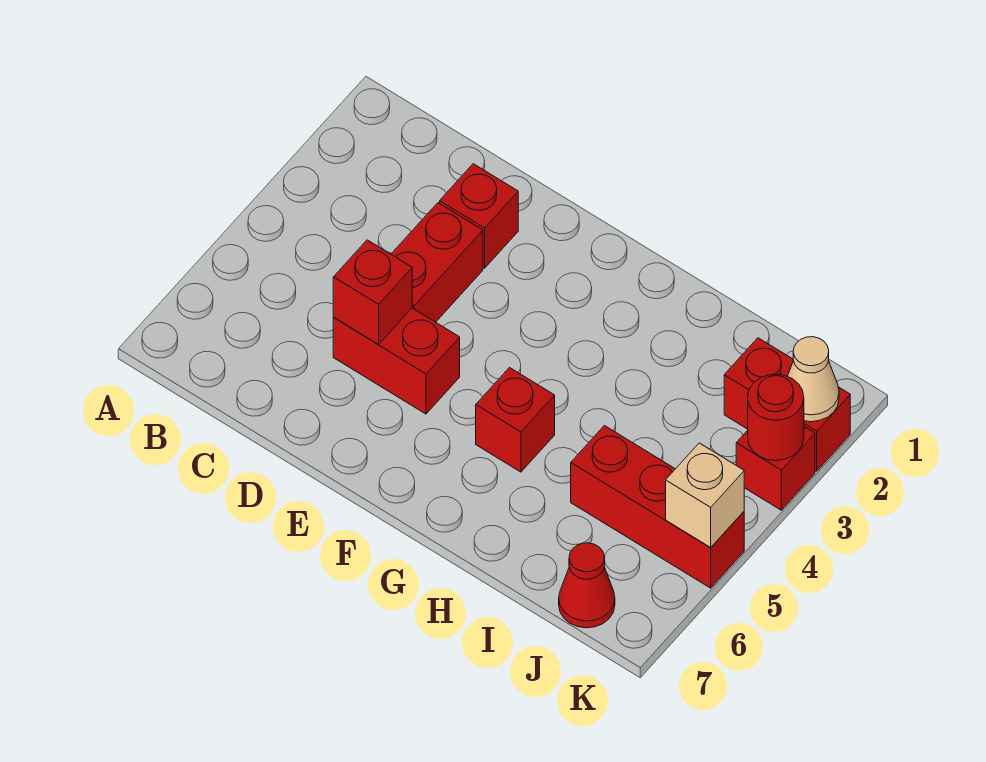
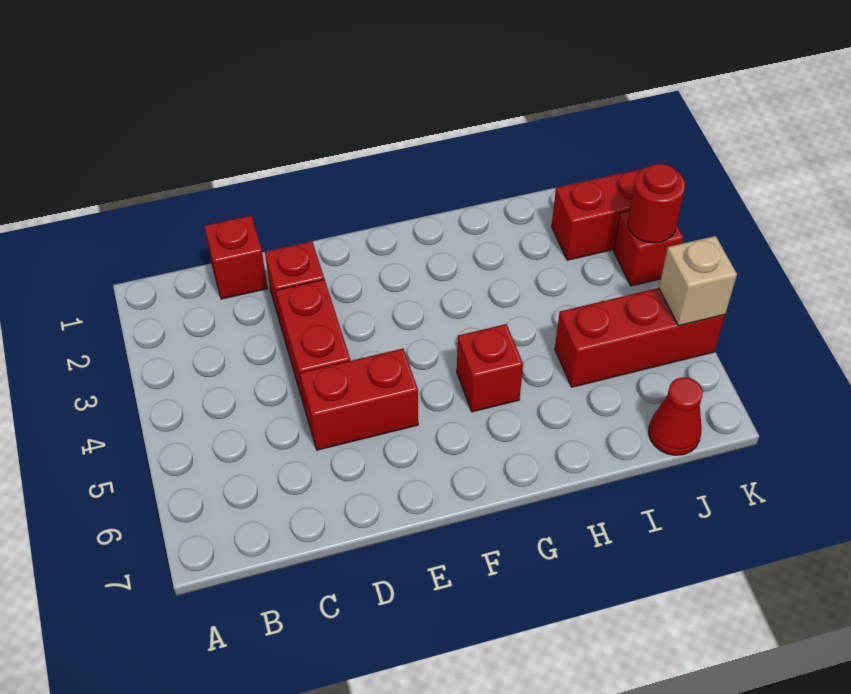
red 1x1 brick [333,240,412,344] -> red 1x1 brick moved to [204,216,267,299]
tan 1x1 cone [787,337,839,422] -> none

